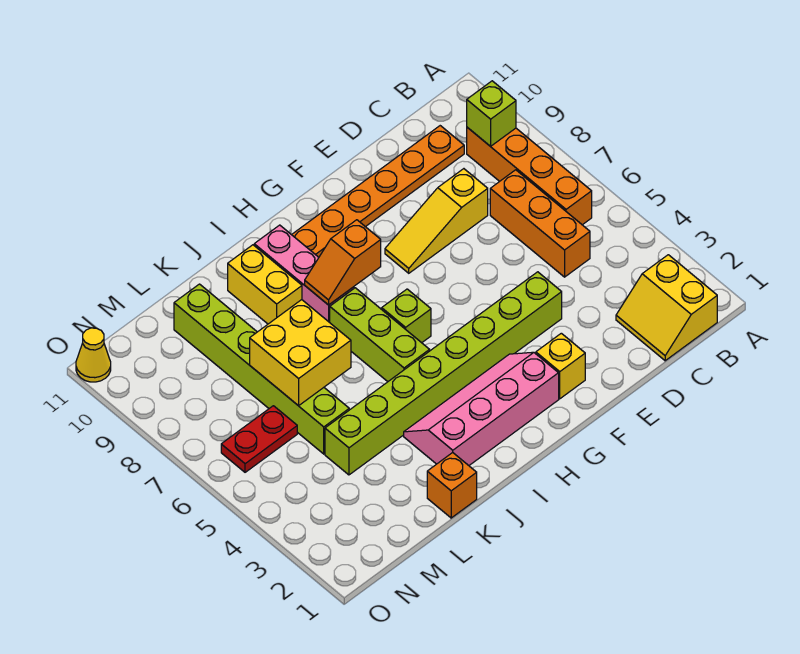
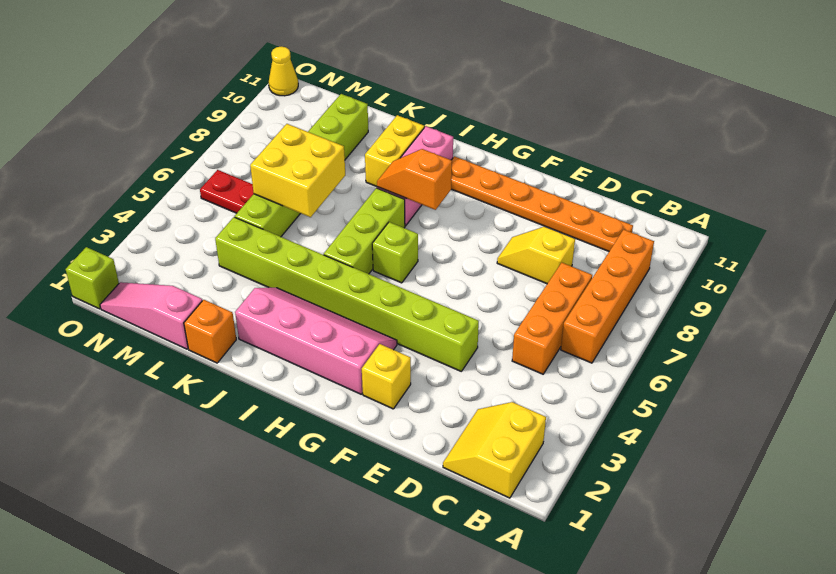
lime 1x1 brick [467,81,516,146] -> lime 1x1 brick moved to [66,247,119,309]
yellow 1x3 slope [385,169,488,273] -> yellow 1x2 slope [497,227,575,284]
none -> pink 1x3 slope [100,282,202,349]

